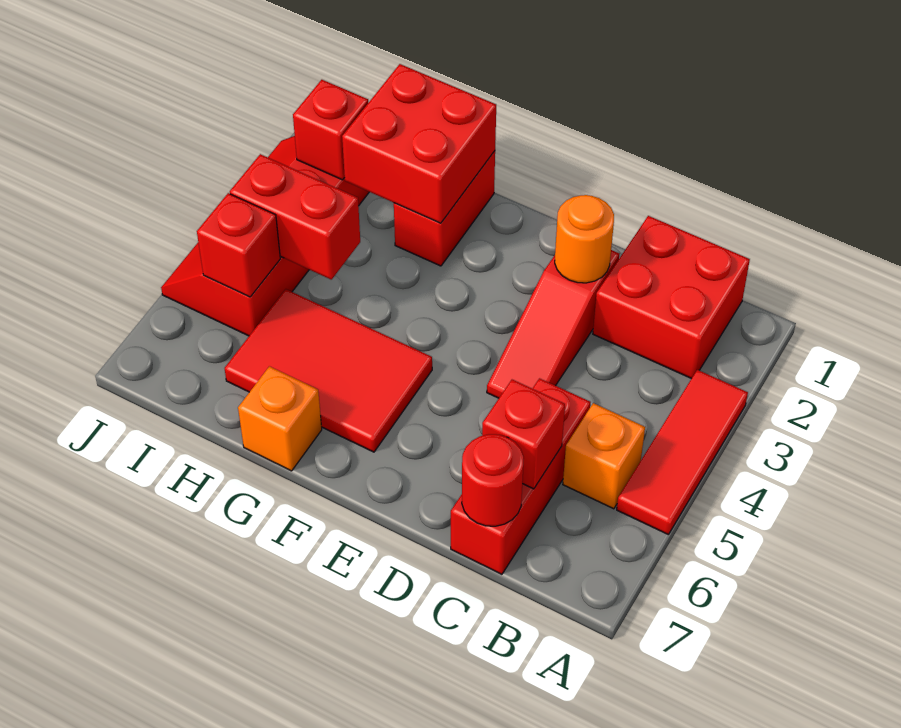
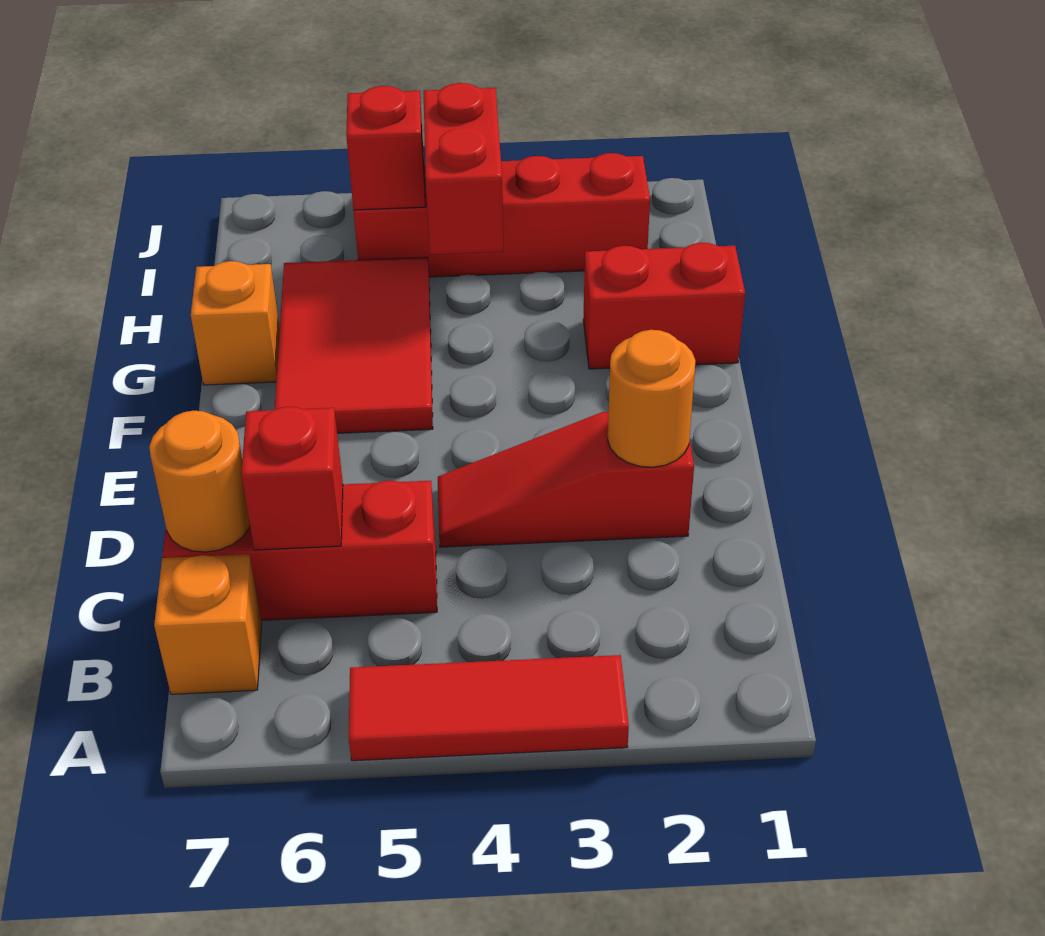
red 2x2 brick [593,216,750,379] -> none
orange 1x1 brick [563,403,645,509] -> orange 1x1 brick moved to [154,554,262,694]
red 1x1 round brick [462,434,524,526] -> orange 1x1 round brick [149,411,250,552]
red 2x2 brick [342,64,496,223] -> none
red 1x1 brick [293,80,368,180] -> none

